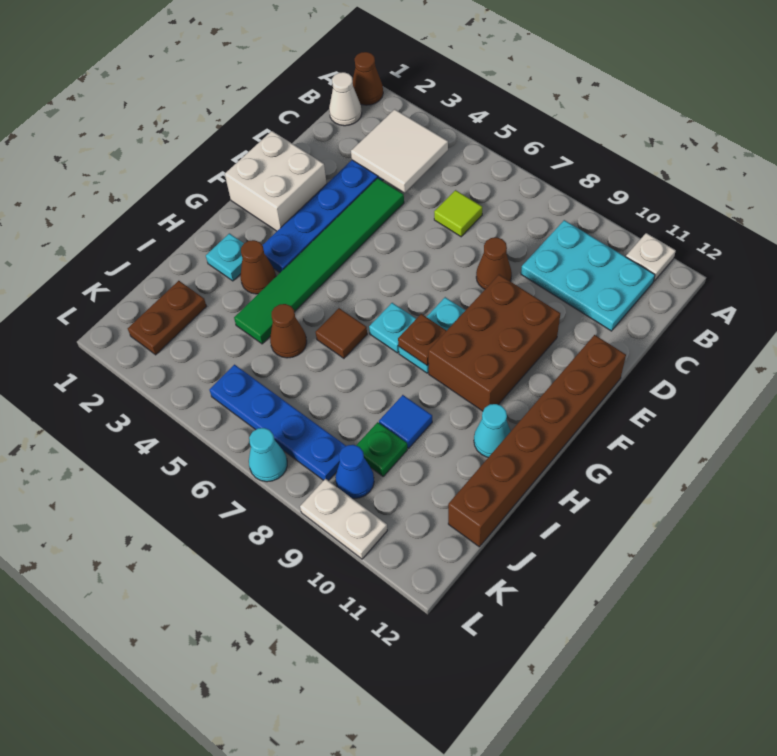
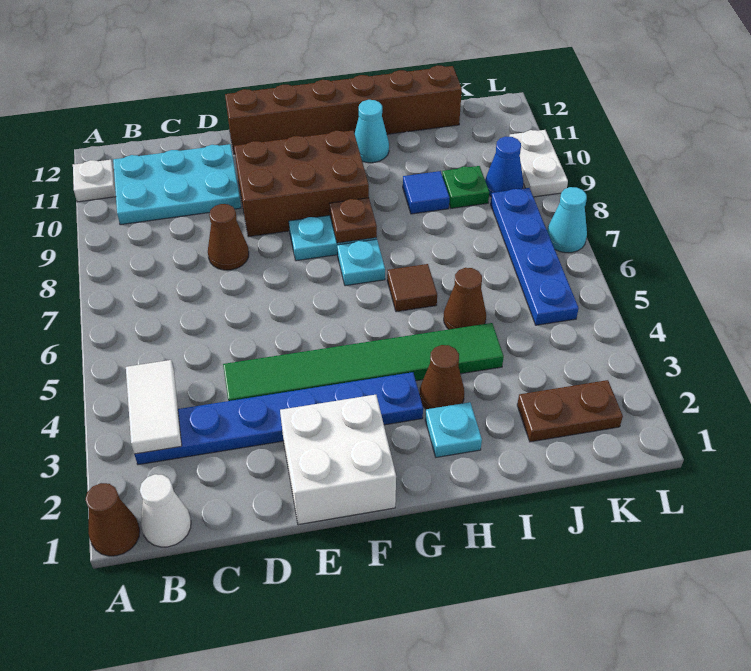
white 2x2 tile [351,109,448,193] -> white 1x2 tile [126,360,182,454]
cyan 2x3 plate [521,220,655,331] -> cyan 2x3 plate turned to [113,144,241,225]
lime 1x1 tile [434,190,482,237] -> none

